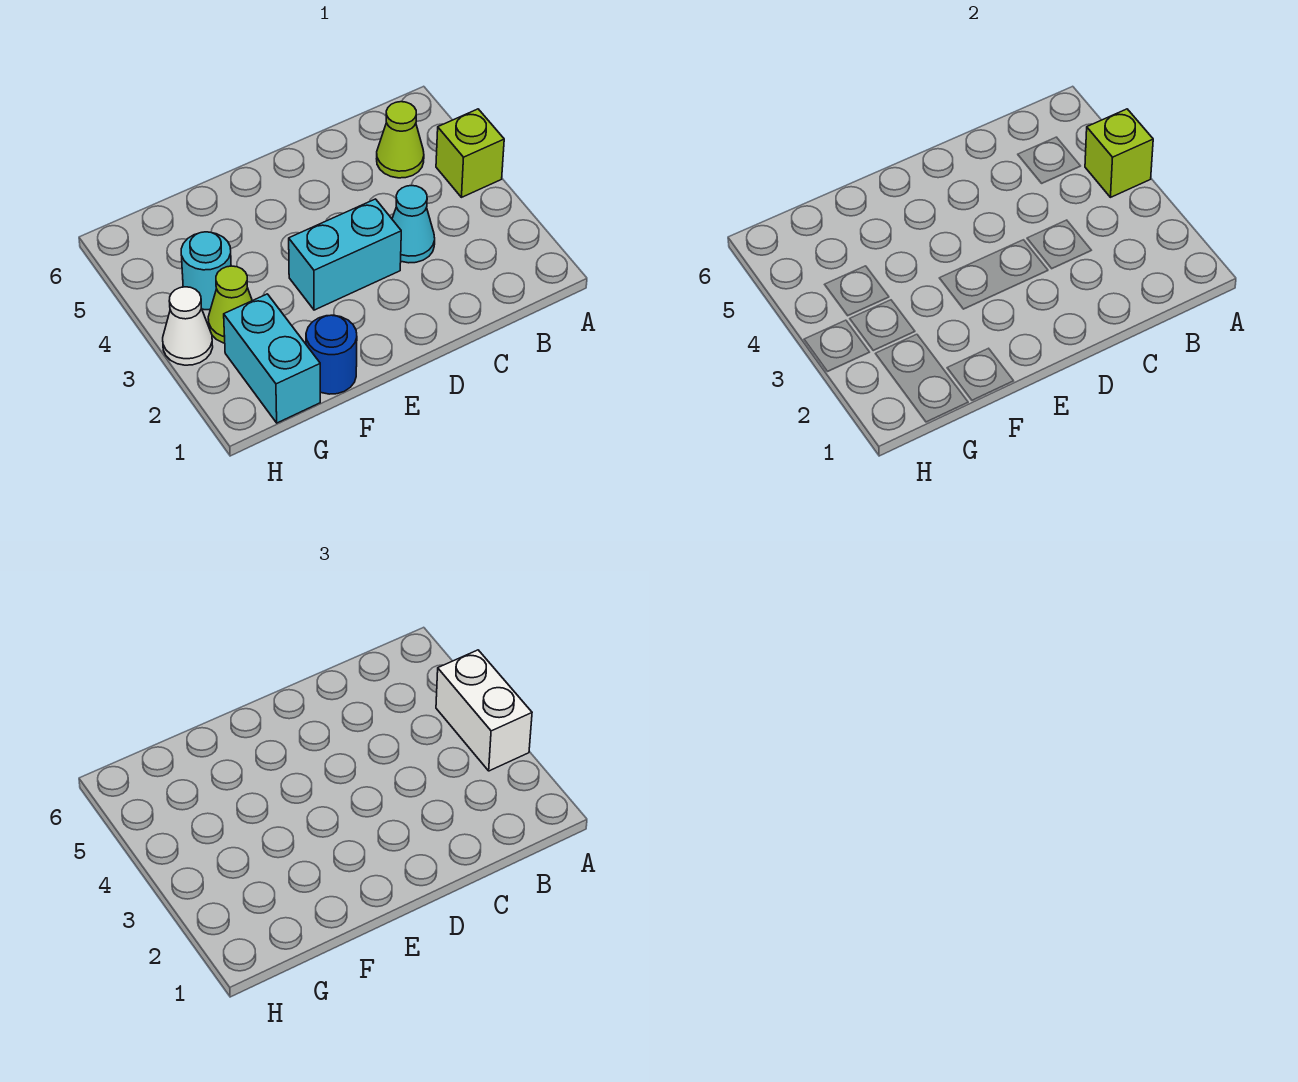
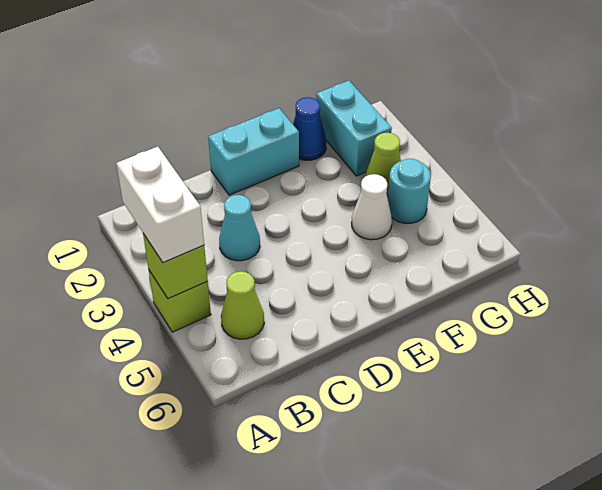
cyan 1x2 brick [289,199,401,310] -> cyan 1x2 brick moved to [208,108,299,195]
blue 1x1 round brick [306,315,357,394] -> blue 1x1 cone [293,97,327,160]
white 1x1 cone [163,287,213,365] -> white 1x1 cone moved to [351,174,392,240]

